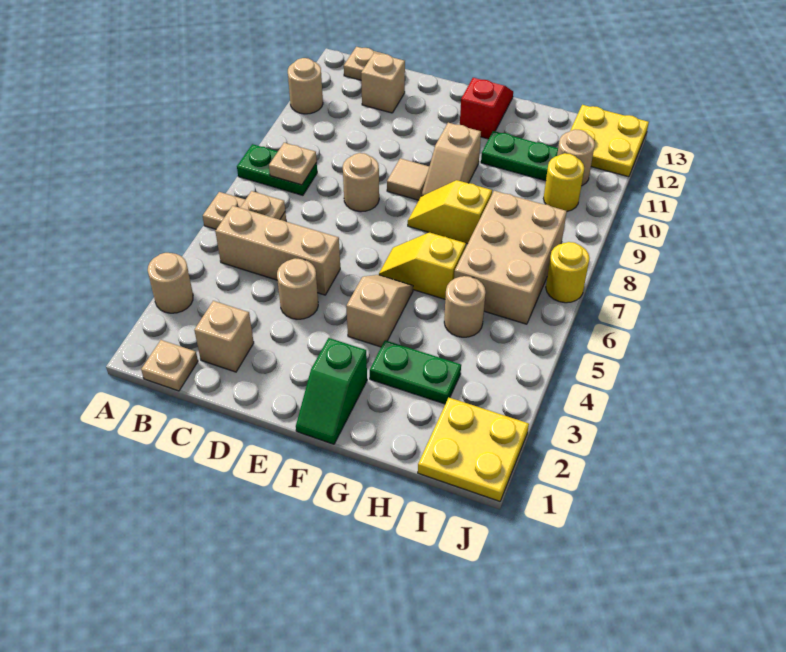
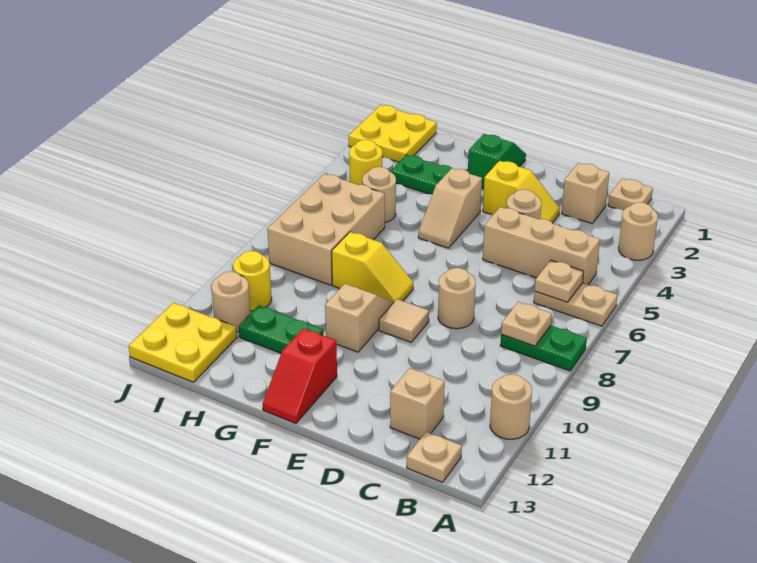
yellow 1x2 slope [379,232,466,299] -> yellow 1x2 slope moved to [483,161,560,223]
yellow 1x1 round brick [546,242,589,303] -> yellow 1x1 round brick moved to [349,140,382,185]

